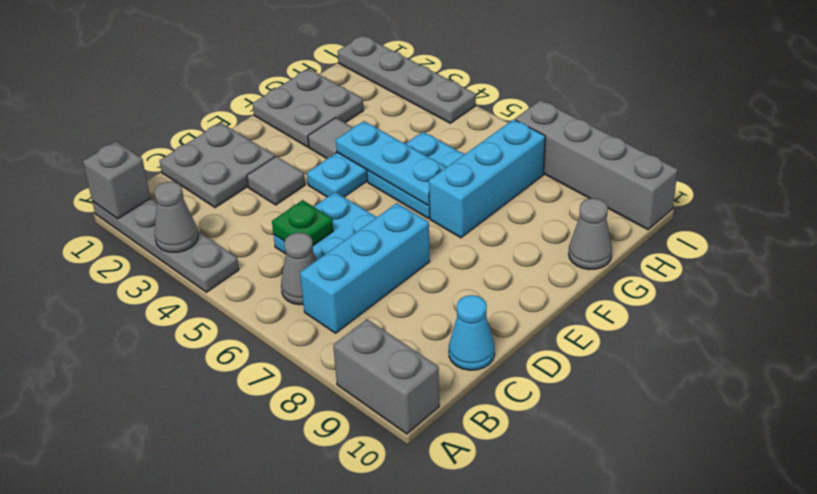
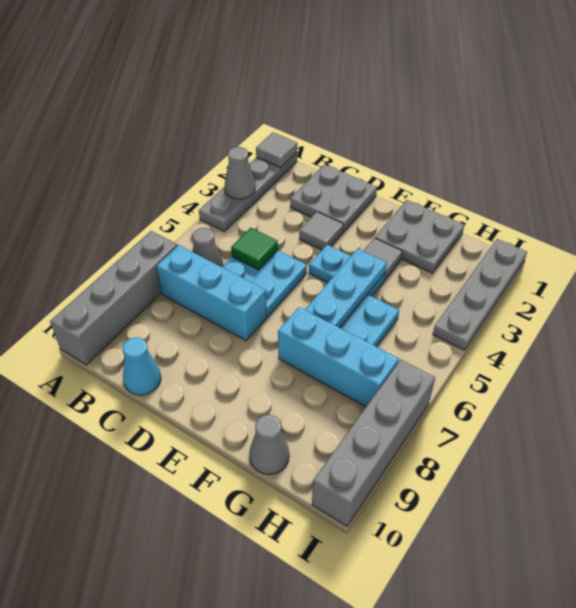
grey 1x1 brick [83,142,150,219] -> grey 1x1 tile [256,132,297,168]
grey 1x2 brick [333,319,439,434] -> grey 1x4 brick [50,231,178,365]
green 1x1 plate [272,200,333,245] -> green 1x1 tile [231,228,278,270]

